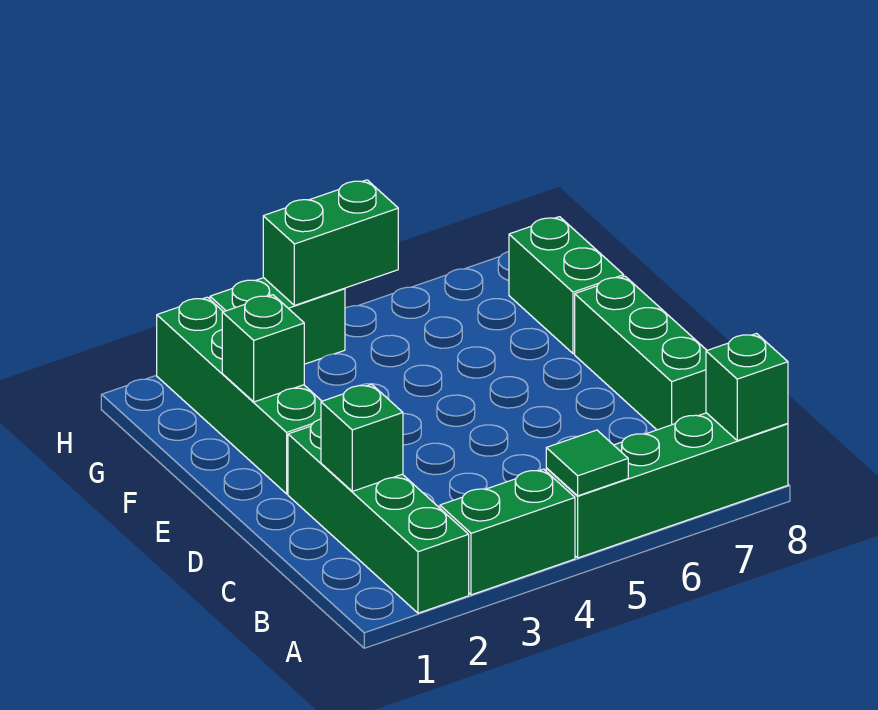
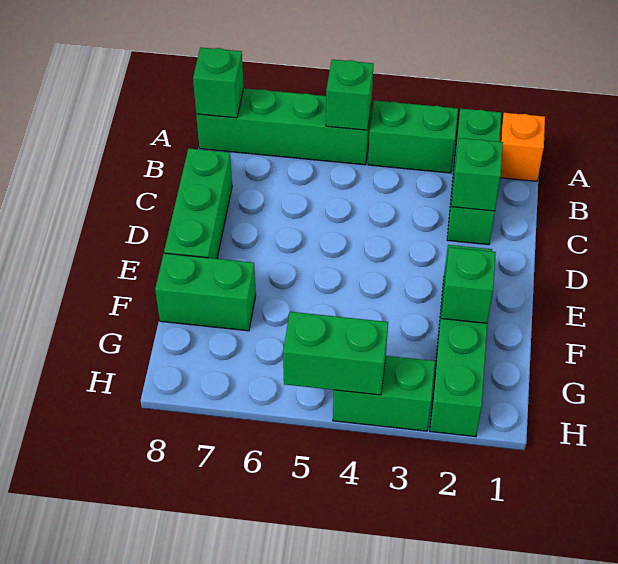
none -> orange 1x1 brick [500,113,545,181]
green 1x4 brick [288,419,469,613] -> green 1x3 brick [447,109,501,245]
green 1x1 tile [546,430,628,496] -> green 1x1 brick [326,60,374,130]
green 1x2 brick [509,217,624,354] -> green 1x2 brick turned to [155,253,256,331]

